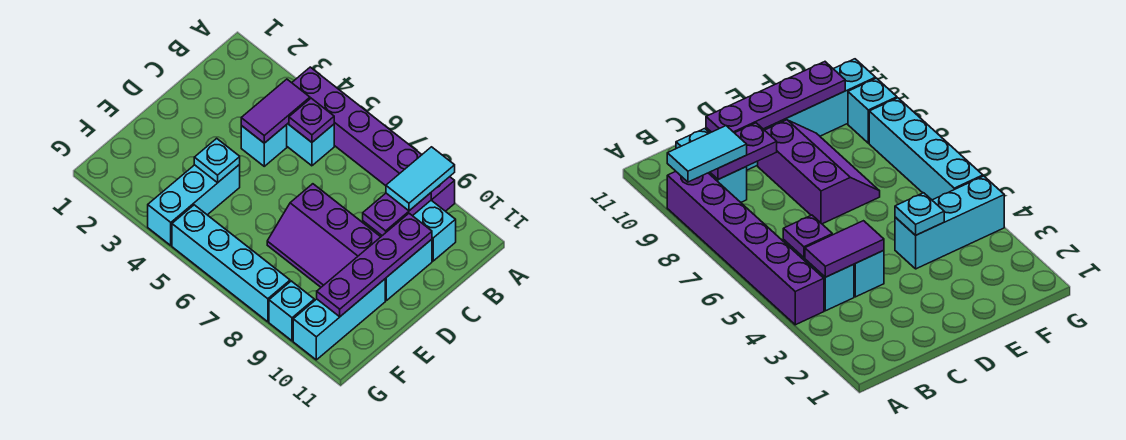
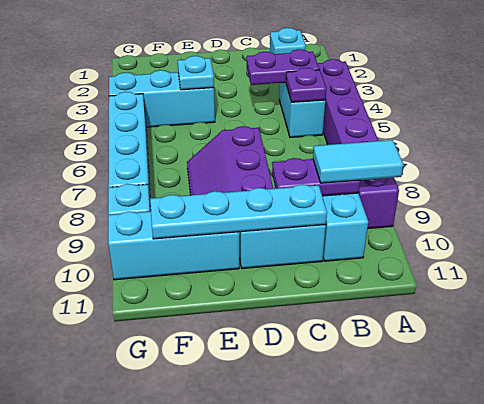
purple 1x2 tile [241,79,310,143] -> purple 1x2 plate [247,49,319,85]
cyan 1x1 brick [241,125,287,166] -> cyan 1x1 brick moved to [270,28,306,54]
purple 1x4 plate [317,213,432,317] -> cyan 1x4 plate [150,185,327,239]

